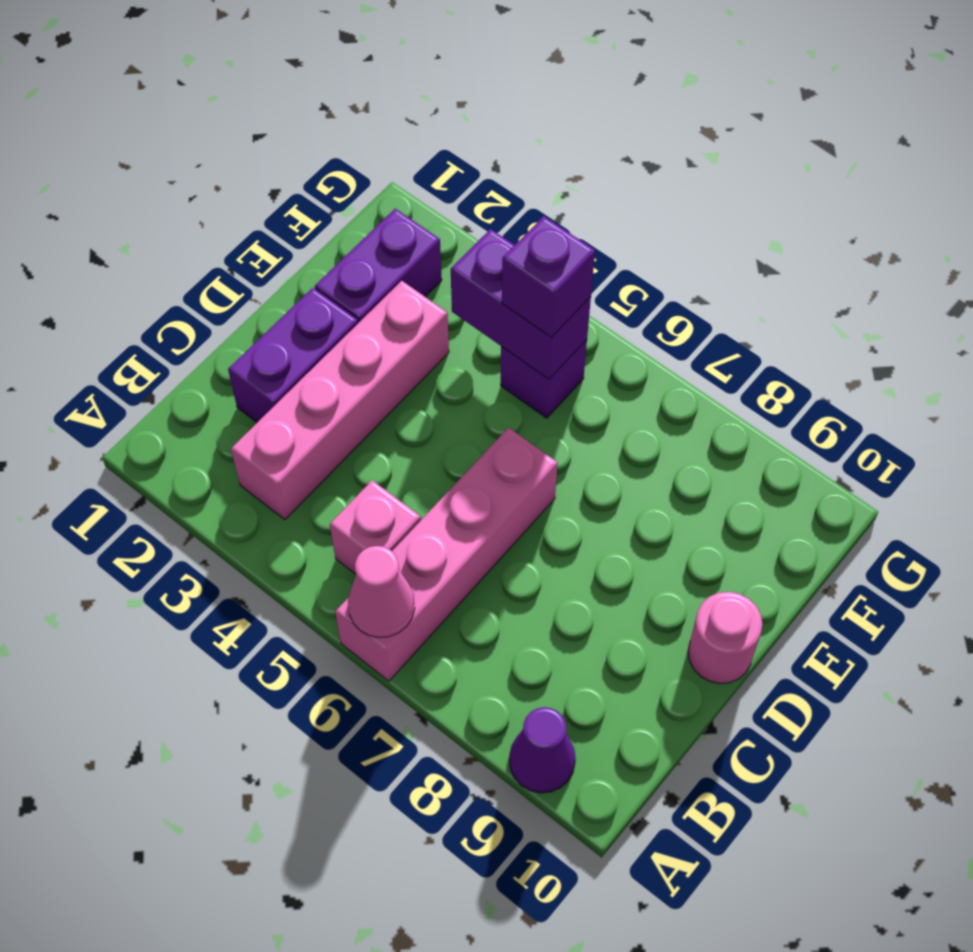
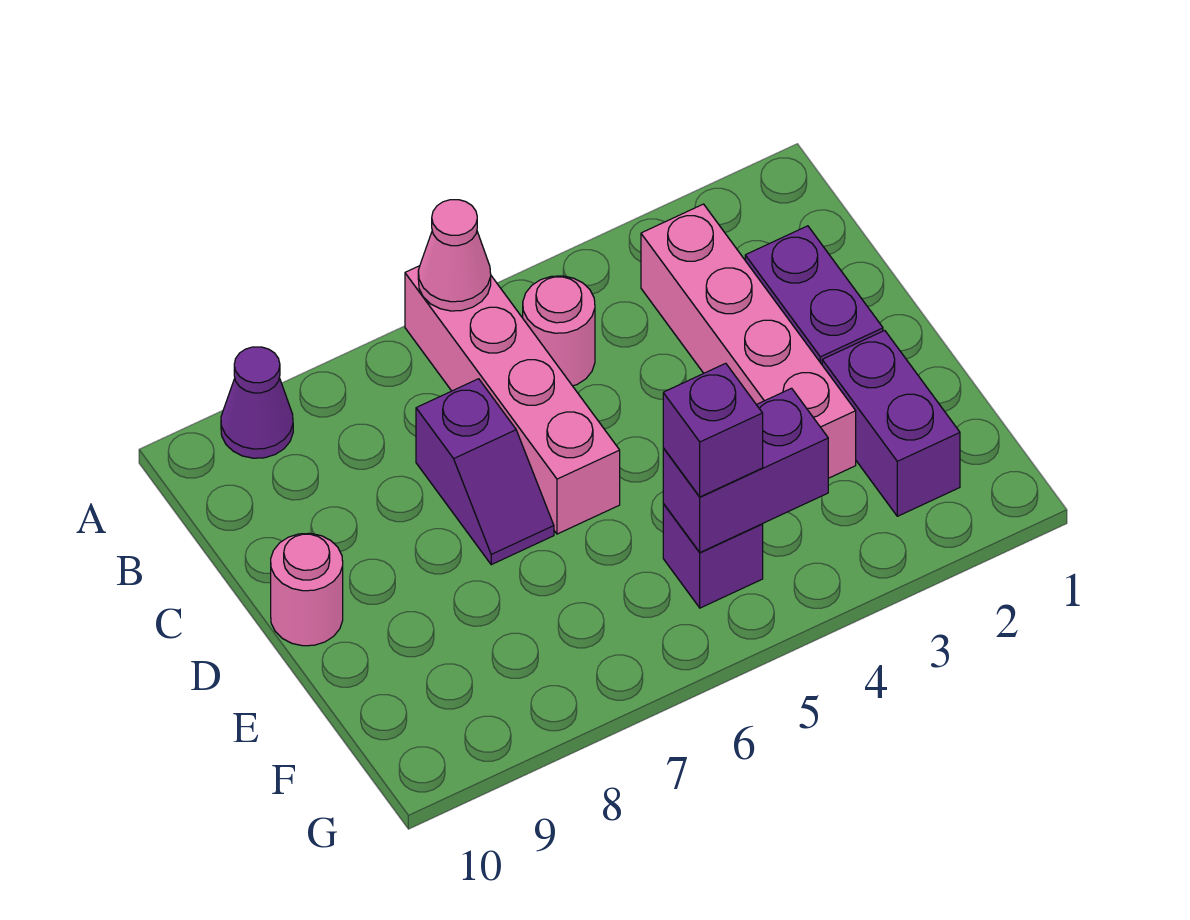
pink 1x1 brick [330,480,421,574] -> pink 1x1 round brick [523,276,595,386]
none -> purple 1x2 slope [416,379,554,565]

